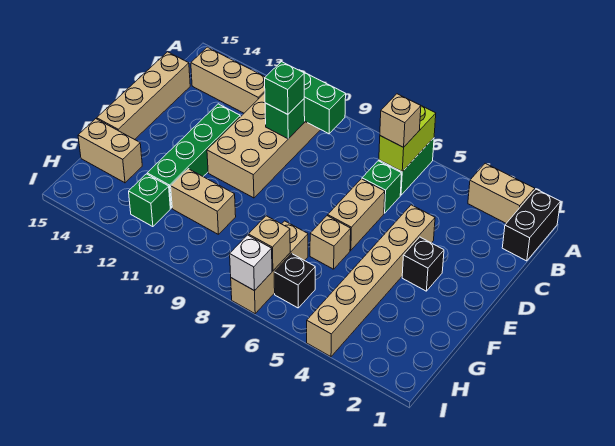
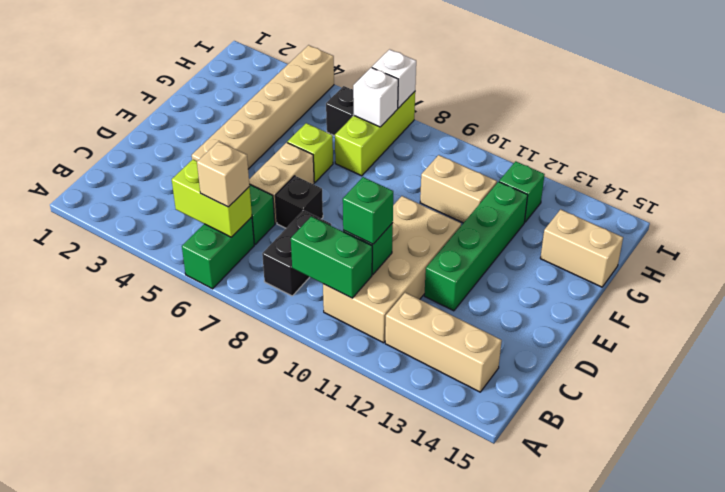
black 1x2 brick [502,189,560,261] -> black 1x2 brick moved to [262,210,331,296]
tan 1x2 brick [468,163,535,223] -> none
lime 1x2 brick [379,106,436,172] -> lime 1x2 brick turned to [172,159,252,237]
tan 1x4 brick [97,52,190,140] -> none
black 1x1 brick [402,237,444,291] -> black 1x1 brick moved to [275,176,323,228]
tan 1x1 brick [310,216,351,269] -> lime 1x1 brick [288,123,333,182]
tan 1x3 brick [231,221,308,314] -> lime 1x3 brick [335,92,415,176]
tan 1x1 brick [248,216,290,271] -> white 1x1 brick [353,68,398,127]

